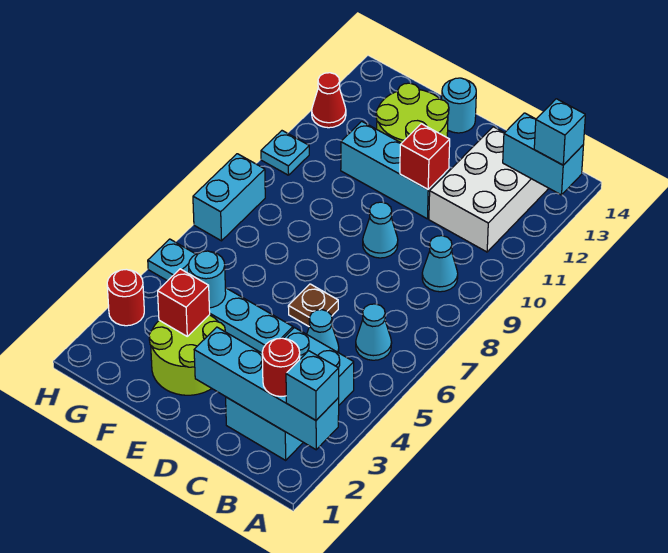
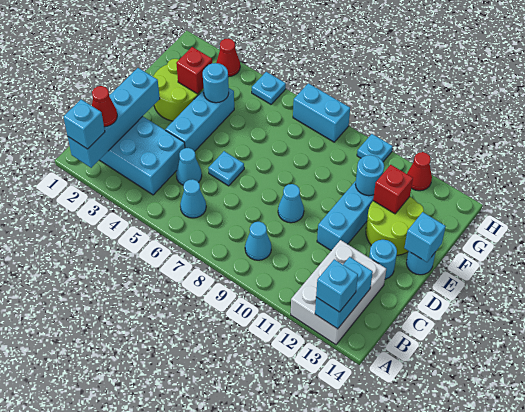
red 1x1 round brick [262,338,300,397] -> red 1x1 cone [92,86,117,127]
white 2x3 brick [429,127,549,252] -> white 2x3 brick turned to [291,240,386,345]
brown 1x1 plate [288,284,338,326] -> cyan 1x1 plate [208,151,244,186]
red 1x1 brick [400,124,450,189] -> red 1x1 brick moved to [373,165,413,214]
none -> cyan 1x1 round brick [369,240,397,279]
none -> cyan 1x1 brick [404,212,446,262]
none -> cyan 1x1 round brick [356,155,384,196]
red 1x1 round brick [107,269,144,326] -> red 1x1 cone [216,39,240,77]

